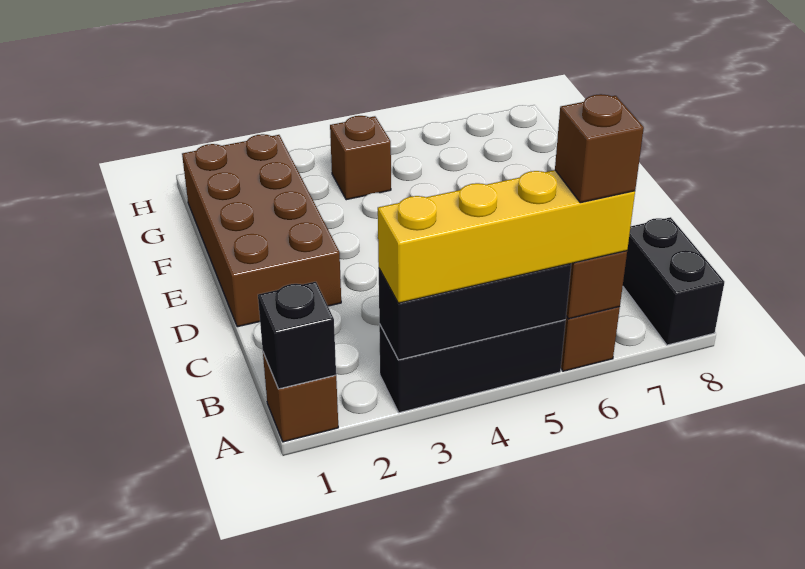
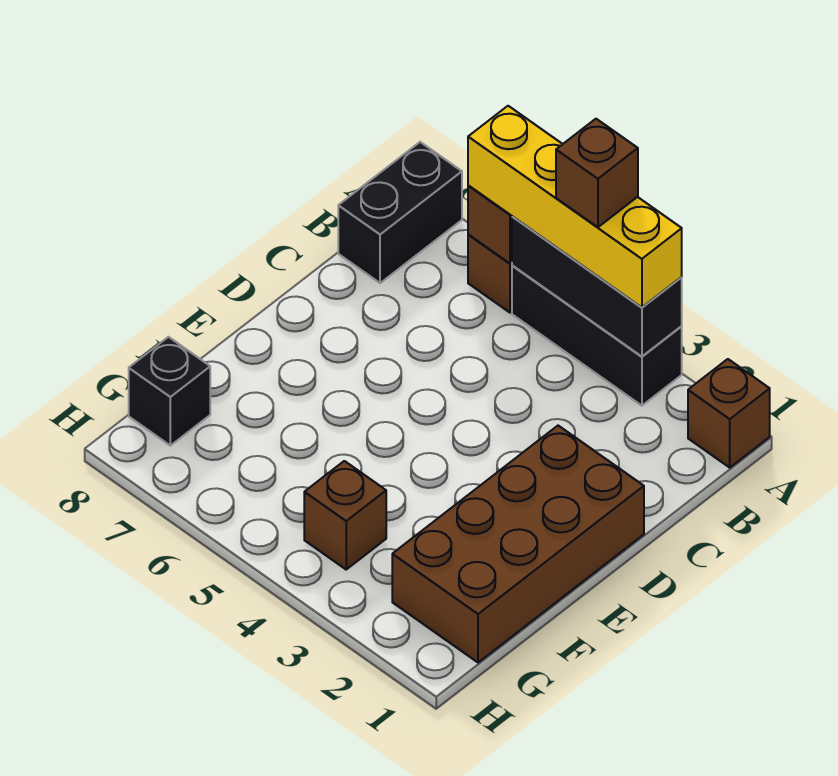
black 1x1 brick [258,282,336,389] -> black 1x1 brick moved to [129,337,210,445]
brown 1x1 brick [555,94,644,203] -> brown 1x1 brick moved to [556,119,638,227]

